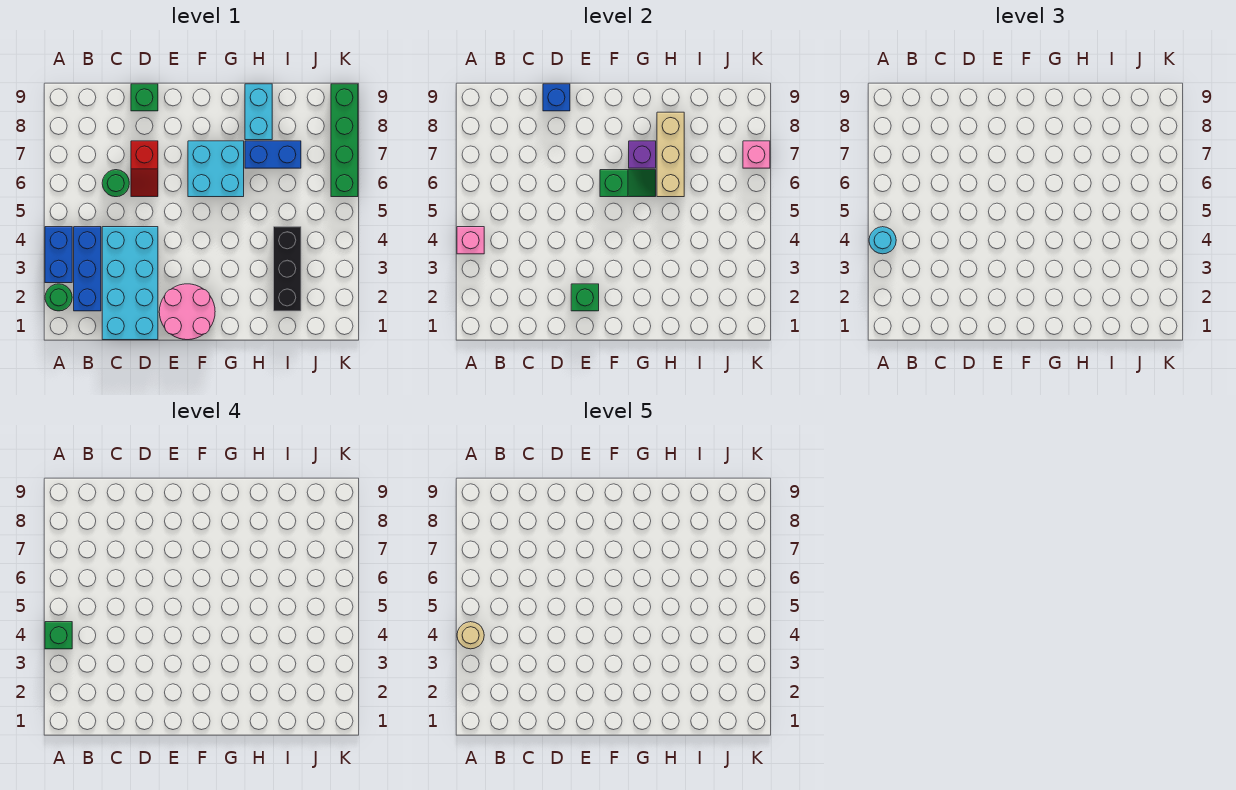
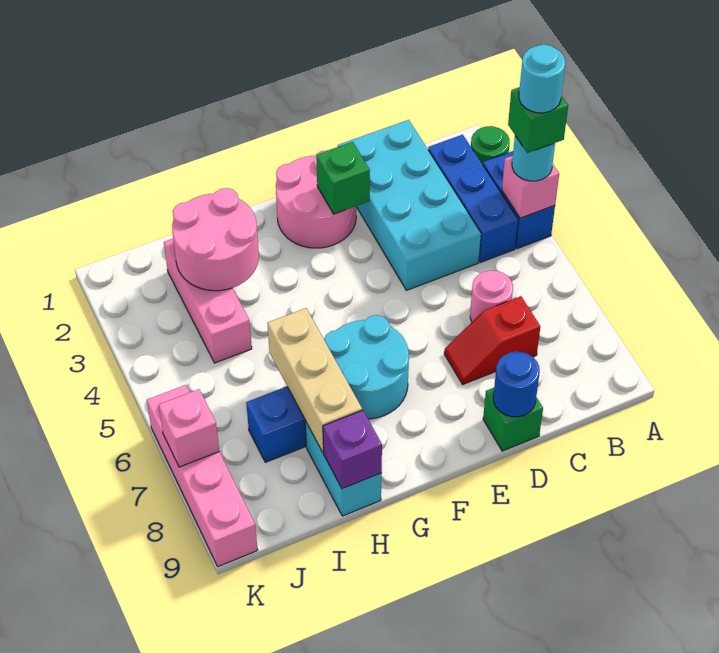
tan 1x1 round brick [457,622,484,649] -> cyan 1x1 round brick [519,45,565,113]
green 1x1 round brick [102,170,129,197] -> pink 1x1 round brick [470,270,513,322]
red 1x2 slope [131,141,158,197] -> red 1x2 slope turned to [444,296,540,384]
blue 1x1 brick [543,84,570,111] -> blue 1x1 round brick [493,352,540,417]
cyan 2x2 brick [188,141,244,197] -> cyan 2x2 round brick [324,315,409,419]
green 1x2 slope [600,170,656,197] -> none
purple 1x1 brick [629,141,656,168] -> purple 1x1 brick moved to [323,410,382,489]
none -> pink 2x2 round brick [172,188,259,291]
black 1x3 brick [274,227,301,311] -> pink 1x3 brick [164,239,252,363]
green 1x4 brick [331,84,358,197] -> pink 1x4 brick [147,385,258,567]

